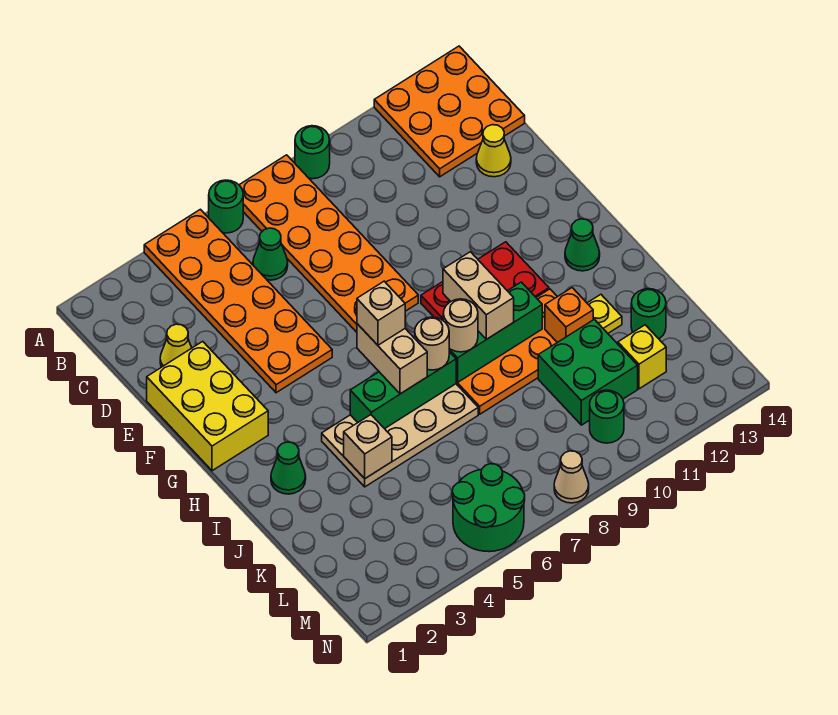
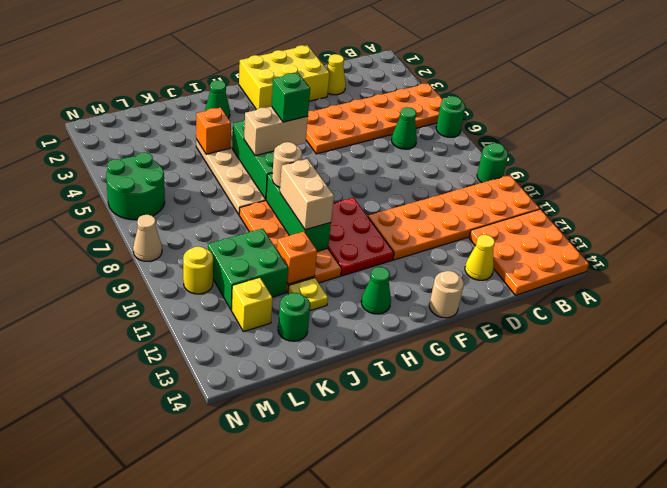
orange 2x6 plate [240,155,418,332] -> orange 2x6 plate moved to [368,175,540,260]
tan 1x1 brick [357,281,405,345] -> green 1x1 brick [272,73,310,122]
tan 1x2 brick [443,252,514,339] -> tan 1x2 brick turned to [280,159,334,230]
tan 1x1 round brick [415,317,449,370] -> tan 1x1 round brick moved to [429,271,464,318]
tan 1x1 brick [344,415,392,479] -> orange 1x1 brick [196,108,231,154]
green 1x1 round brick [590,390,624,443] -> yellow 1x1 round brick [183,247,213,294]

